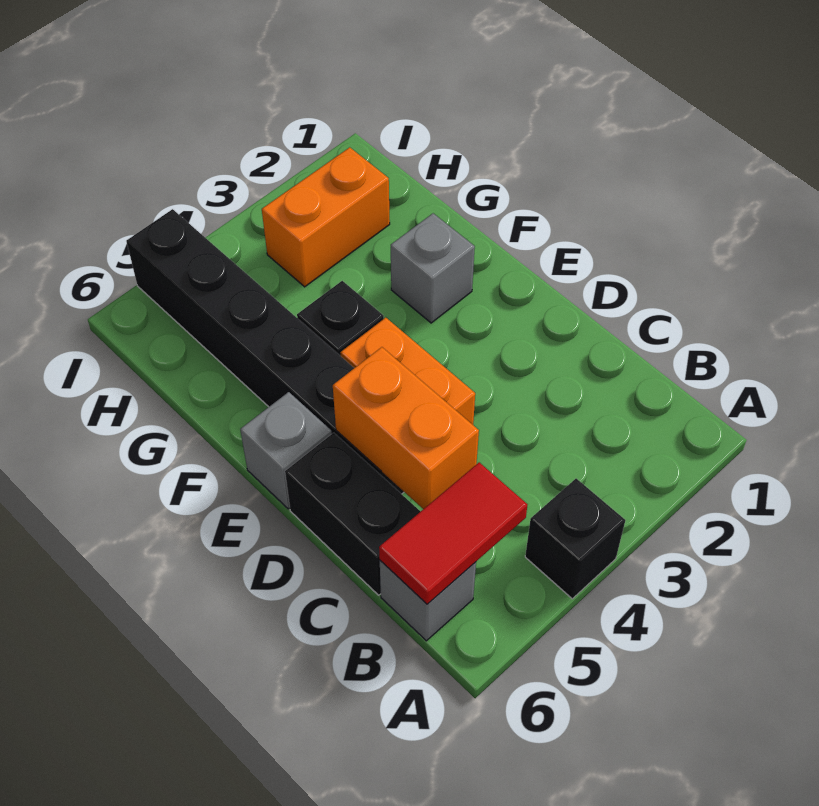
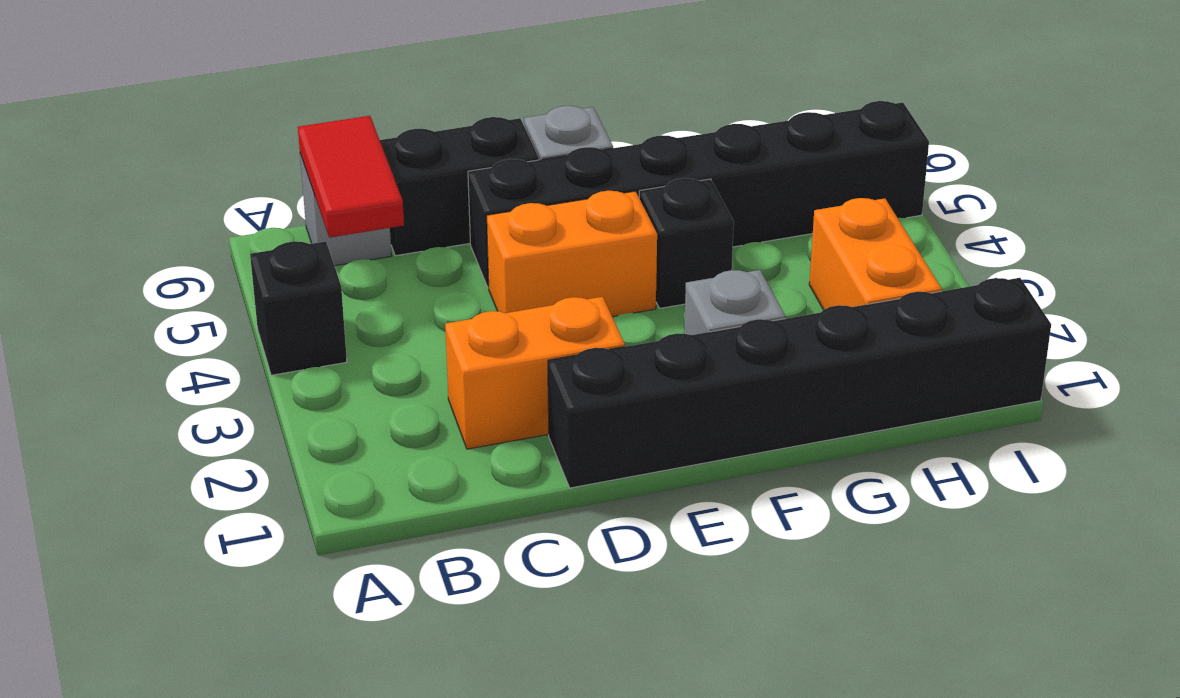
orange 1x2 brick [333,347,479,509] -> orange 1x2 brick moved to [445,297,625,449]
none -> black 1x6 brick [548,278,1051,488]

